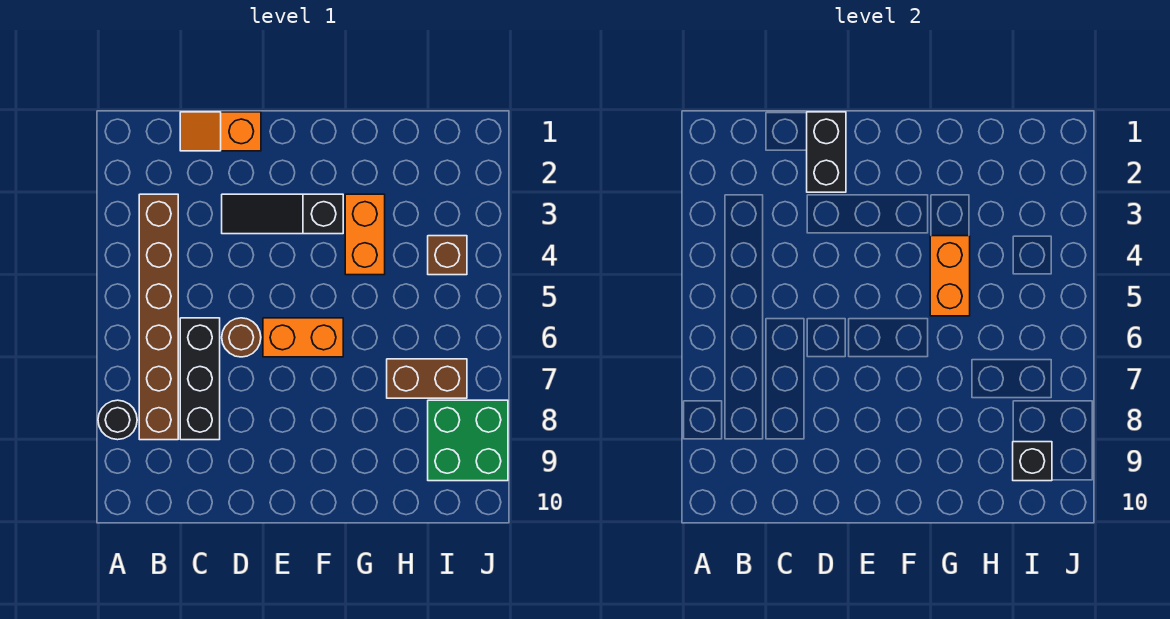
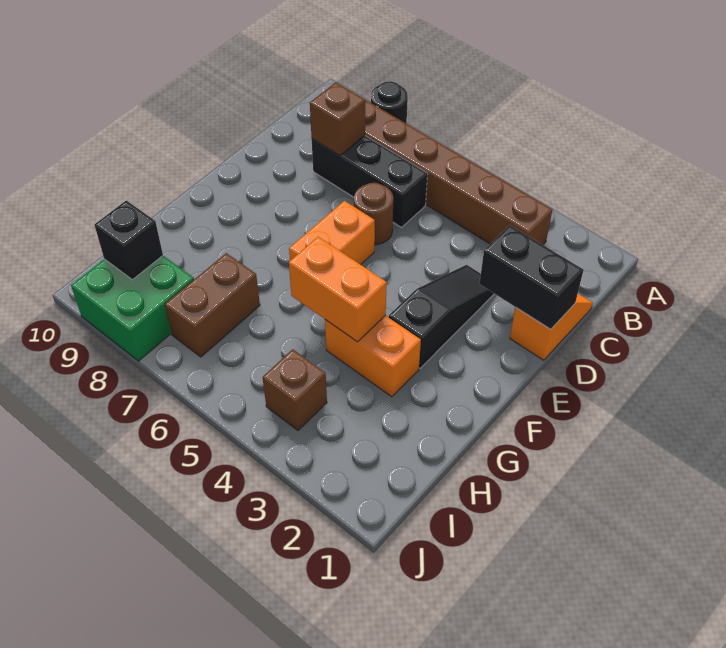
none -> brown 1x1 brick [310,82,365,156]

